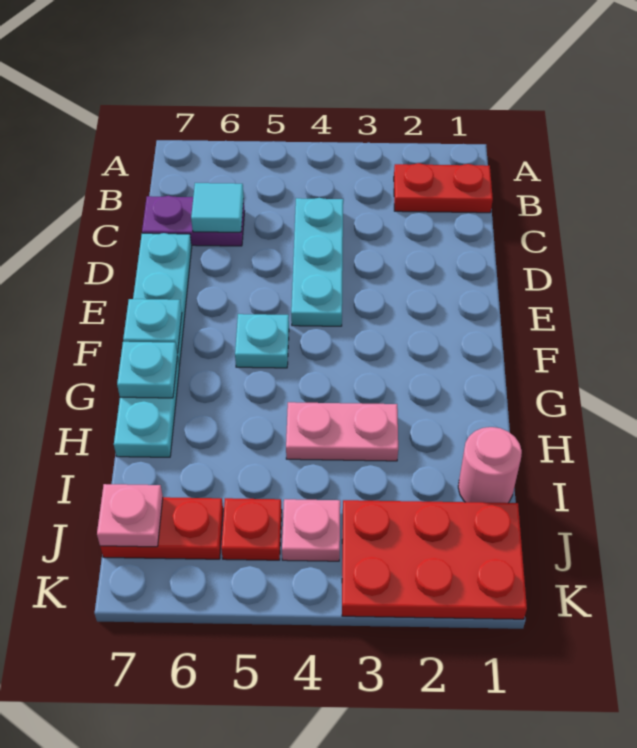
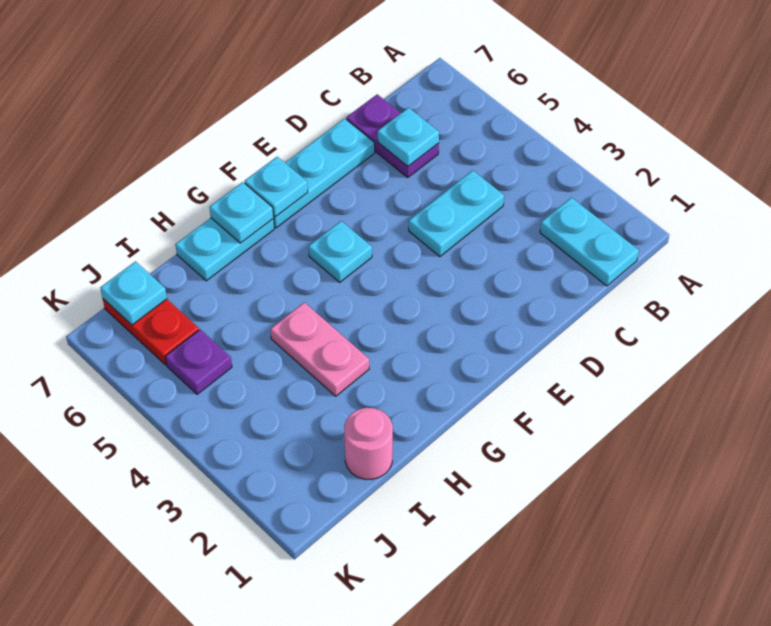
red 1x2 plate [394,163,493,213] -> cyan 1x2 plate [540,198,639,286]
cyan 1x3 plate [291,198,343,326] -> cyan 1x2 plate [409,170,504,257]
cyan 1x1 tile [191,183,244,232] -> cyan 1x1 plate [378,108,439,166]
red 2x3 plate [342,500,527,619] -> none
pink 1x1 plate [282,499,340,561] -> none
red 1x1 plate [221,498,282,560] -> purple 1x1 plate [165,330,232,394]
pink 1x1 plate [97,484,163,547] -> cyan 1x1 plate [100,261,167,325]

